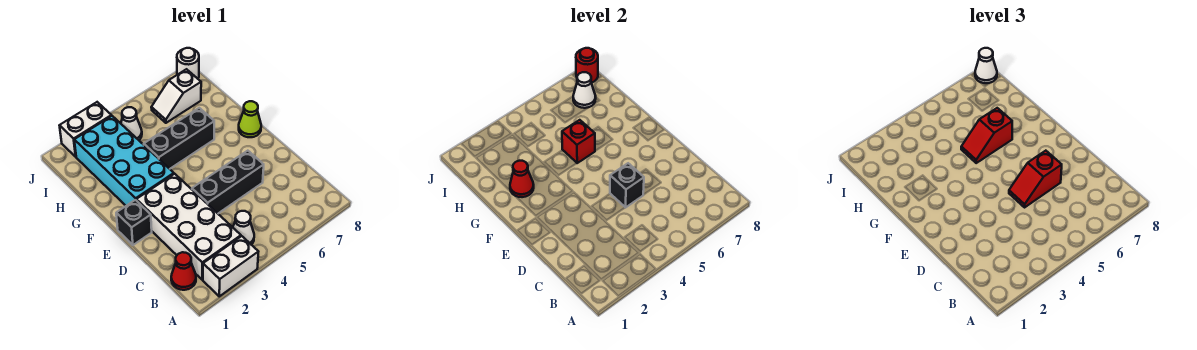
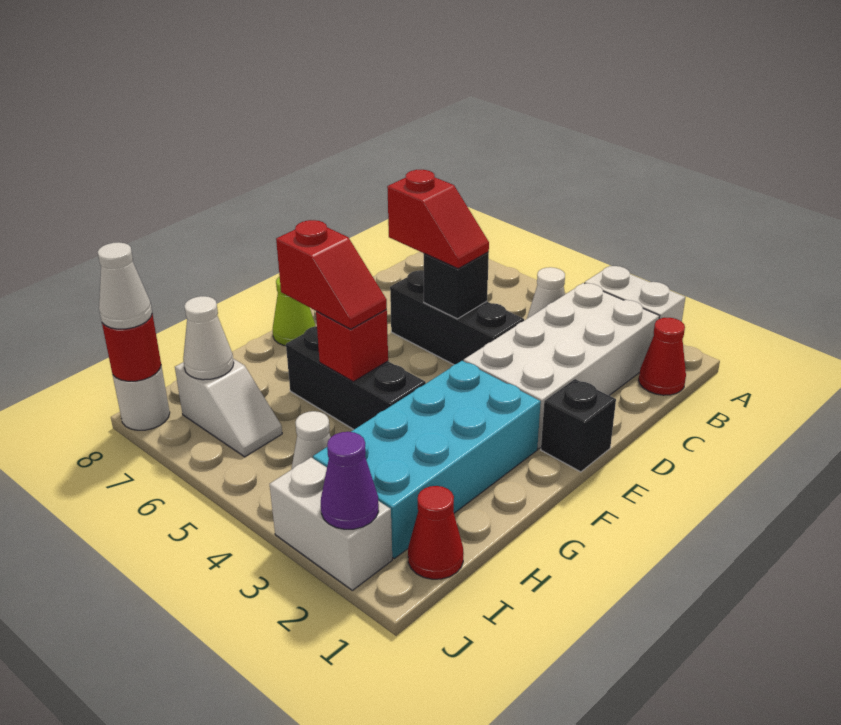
red 1x1 cone [510,161,534,197] -> red 1x1 cone moved to [408,486,464,579]
none -> purple 1x1 cone [321,432,379,529]

